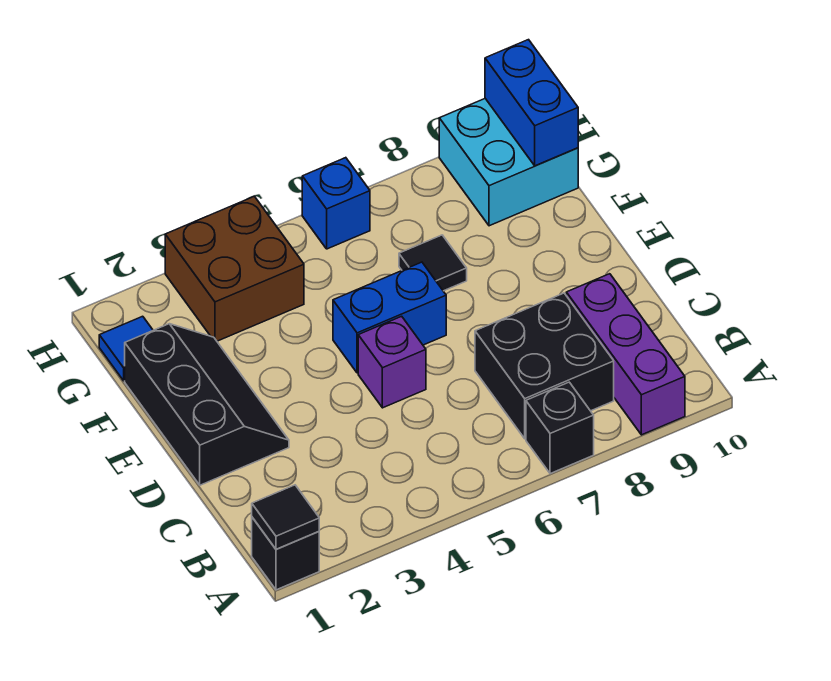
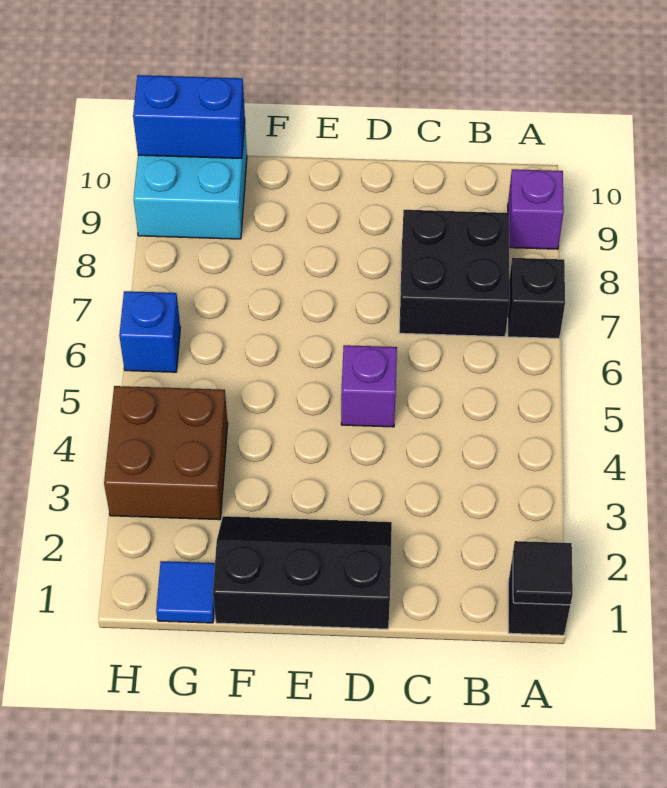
purple 1x3 brick [566,274,685,435] -> purple 1x1 brick [508,169,564,249]
blue 1x2 brick [333,262,446,373] -> none
black 1x1 tile [399,235,467,291] -> none

